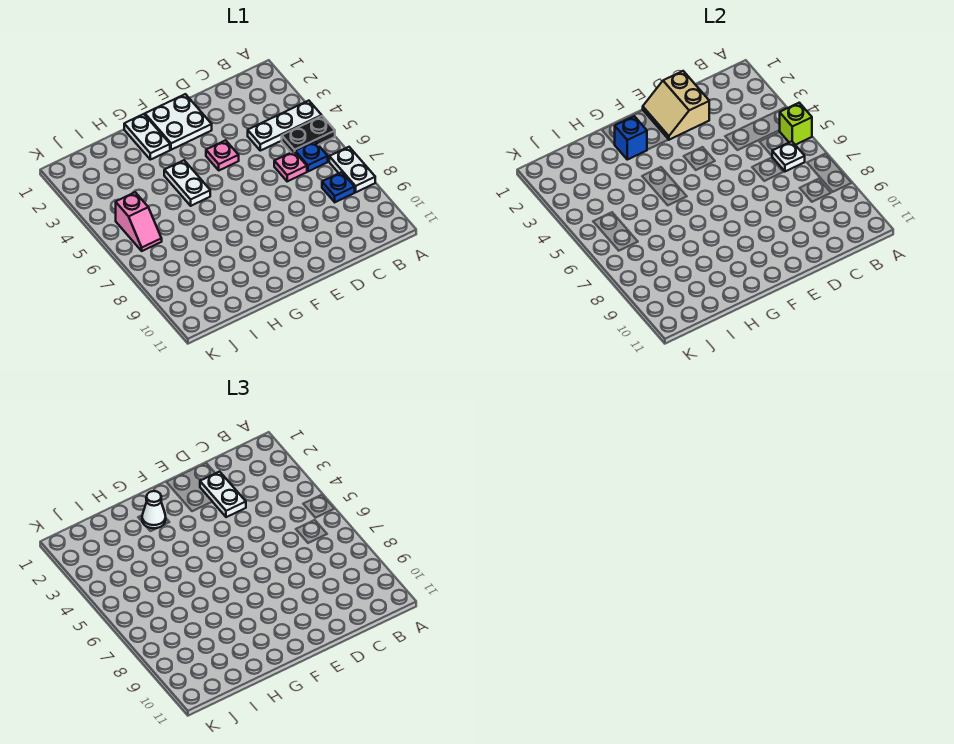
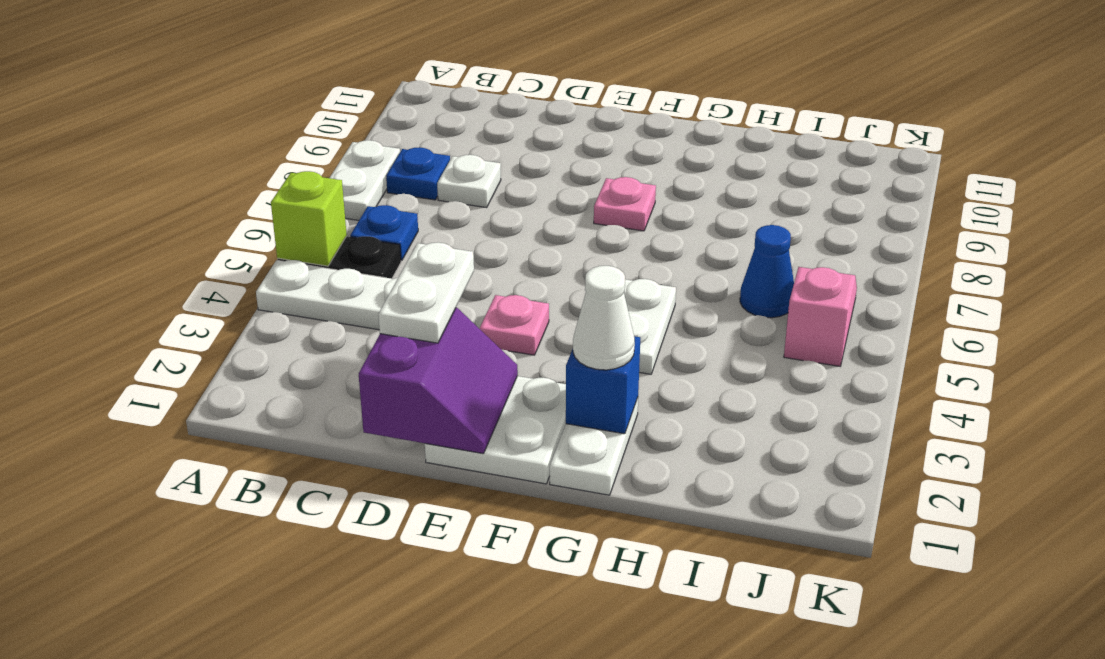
white 1x1 plate [772,141,805,171] -> white 1x1 plate moved to [437,155,501,208]
pink 1x1 plate [274,151,307,181] -> pink 1x1 plate moved to [594,177,656,231]
tan 2x2 slope [643,71,709,140] -> purple 2x2 slope [359,308,518,454]
none -> blue 1x1 cone [740,225,794,318]

